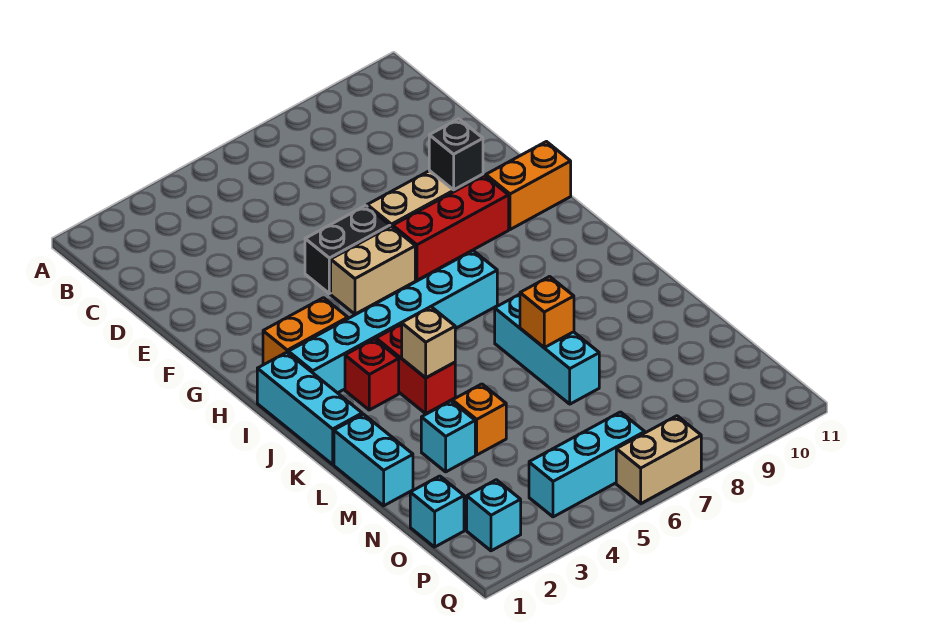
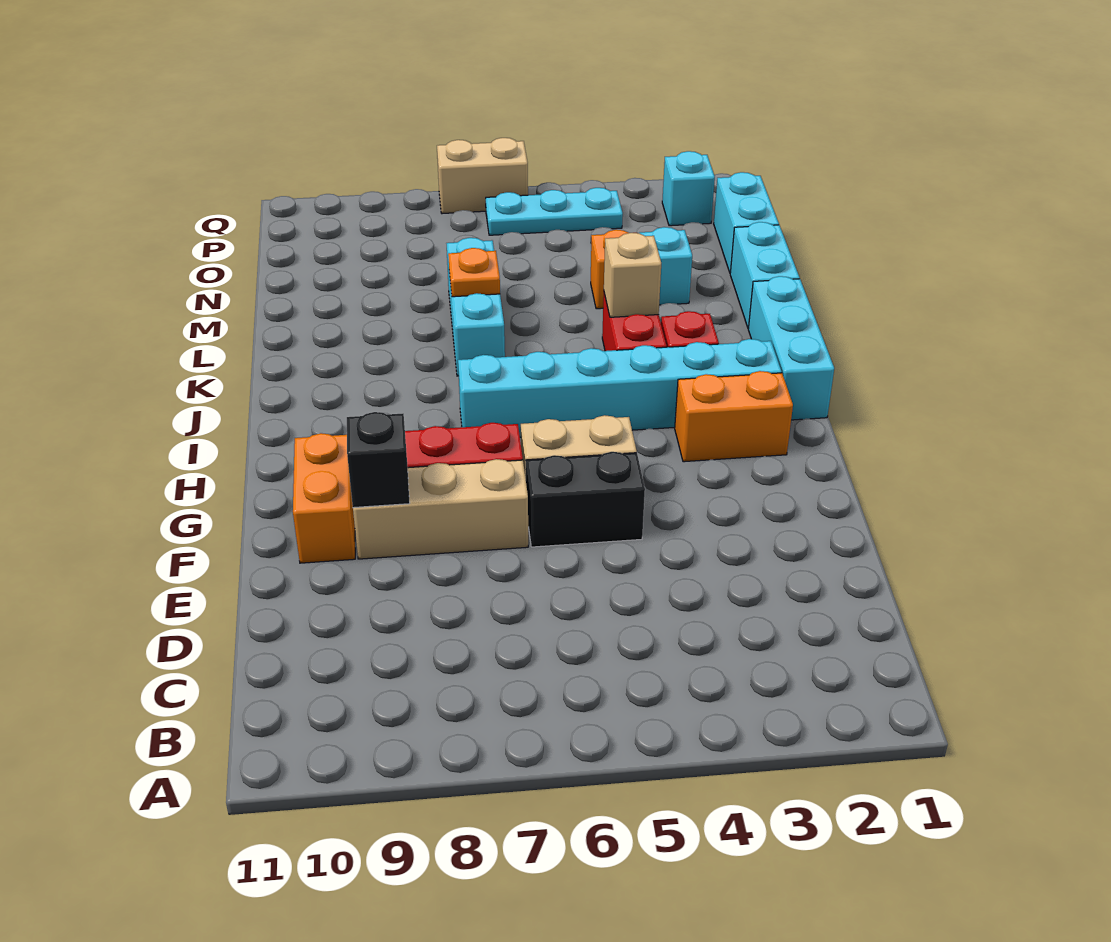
orange 1x2 brick [486,142,571,230] -> orange 1x2 brick turned to [293,433,355,563]
orange 1x1 brick [520,277,574,348] -> orange 1x1 plate [448,248,500,297]
cyan 1x1 brick [410,476,464,547] -> cyan 1x2 brick [714,172,779,273]
cyan 1x3 brick [529,412,645,517] -> cyan 1x3 plate [486,188,623,235]

